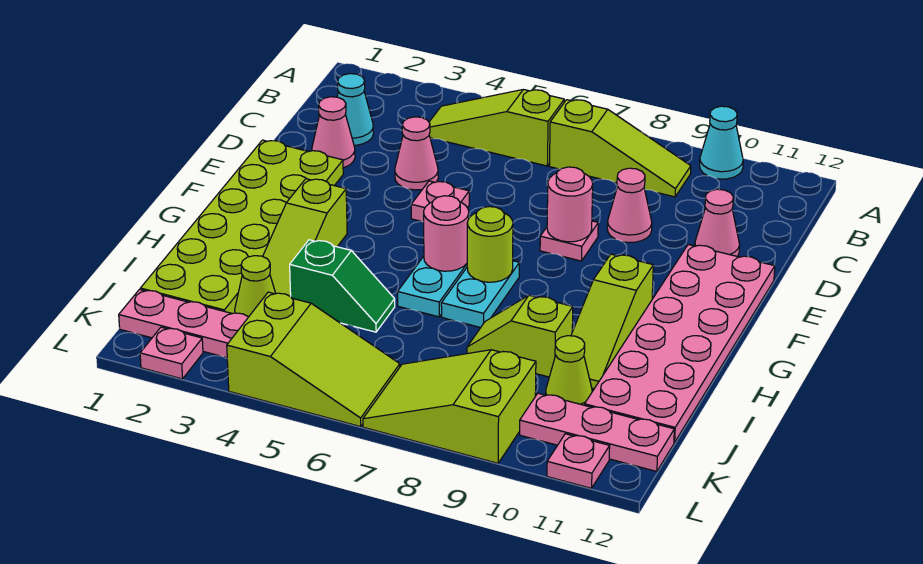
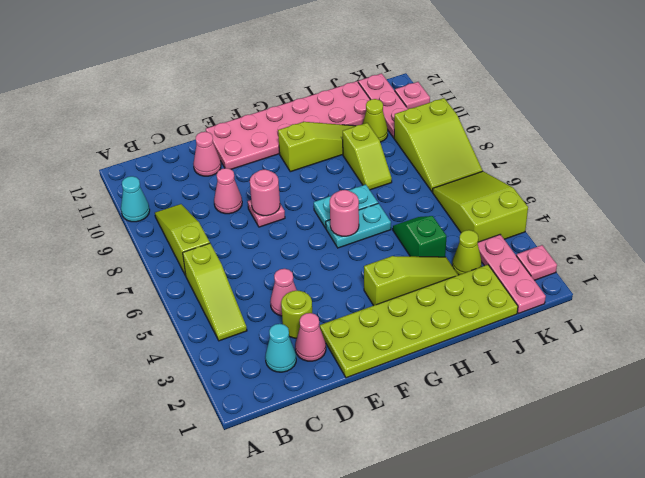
pink 1x1 plate [411,181,469,222] -> none
lime 1x1 round brick [467,207,513,282] -> lime 1x1 round brick moved to [281,290,312,338]

